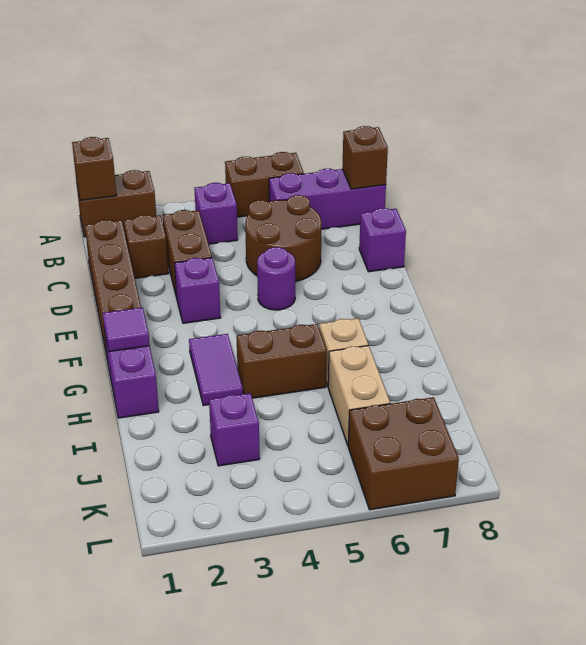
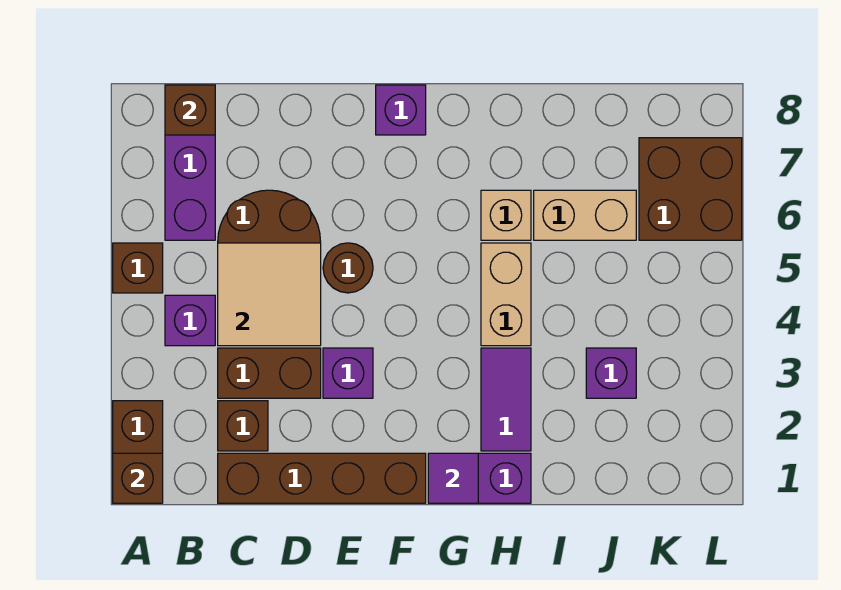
brown 1x2 brick [225,152,304,217] -> brown 1x1 brick [113,243,163,293]
none -> tan 2x2 tile [218,243,321,346]
purple 1x1 brick [359,208,406,272] -> purple 1x1 brick moved to [376,85,426,135]
purple 1x1 round brick [257,247,295,310] -> brown 1x1 round brick [323,243,373,293]
purple 1x2 tile [189,334,243,406] -> purple 1x2 tile turned to [481,348,531,451]
brown 1x2 brick [237,324,327,398] -> tan 1x2 brick [481,243,531,346]

